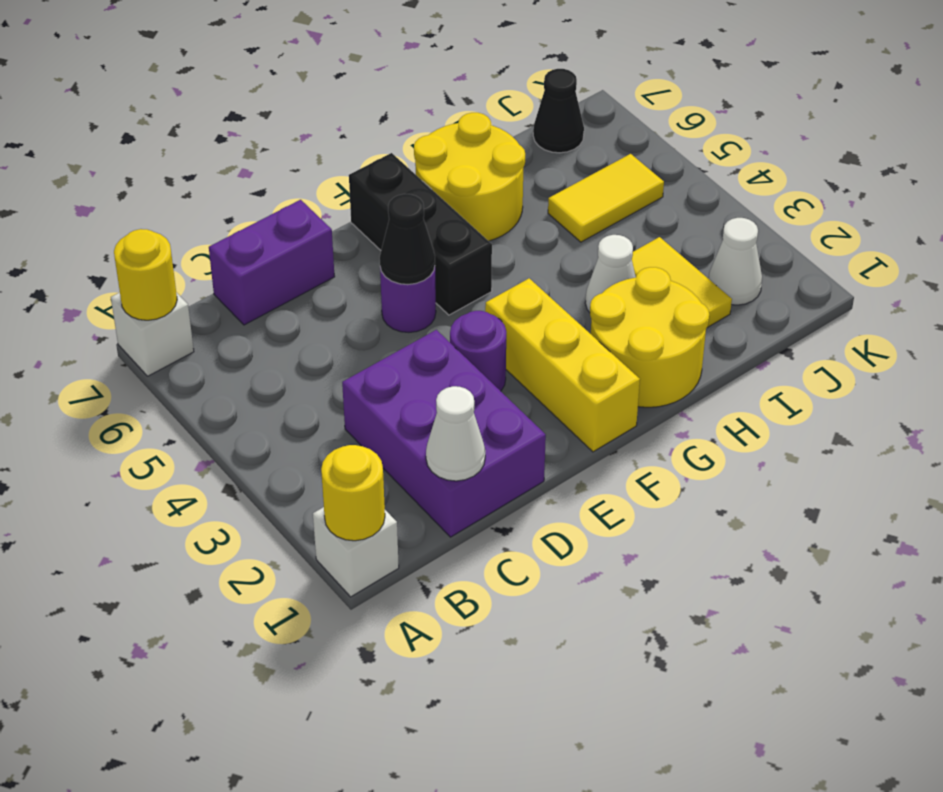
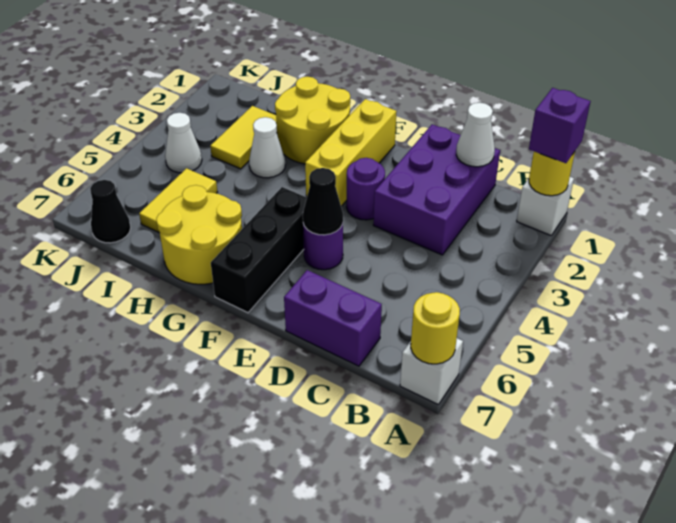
none -> purple 1x1 brick [529,88,591,163]
yellow 1x2 tile [548,154,664,242] -> yellow 1x2 tile turned to [139,168,217,233]
white 1x1 cone [709,218,762,305] -> white 1x1 cone moved to [165,113,202,173]

